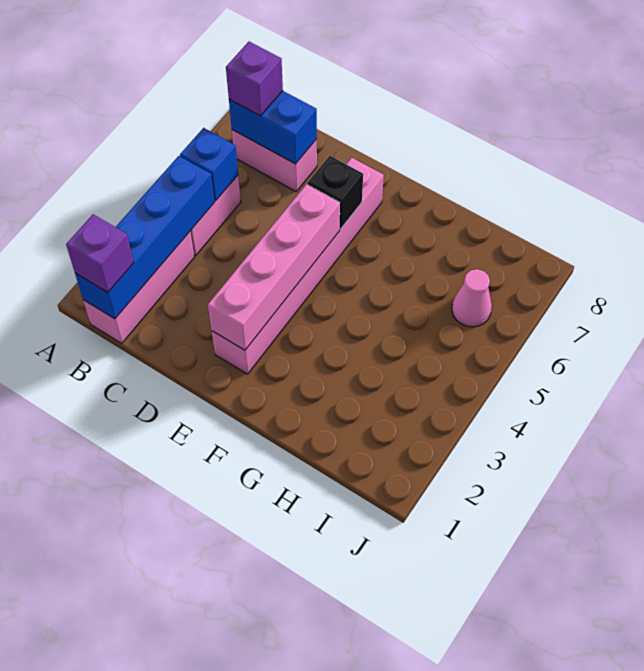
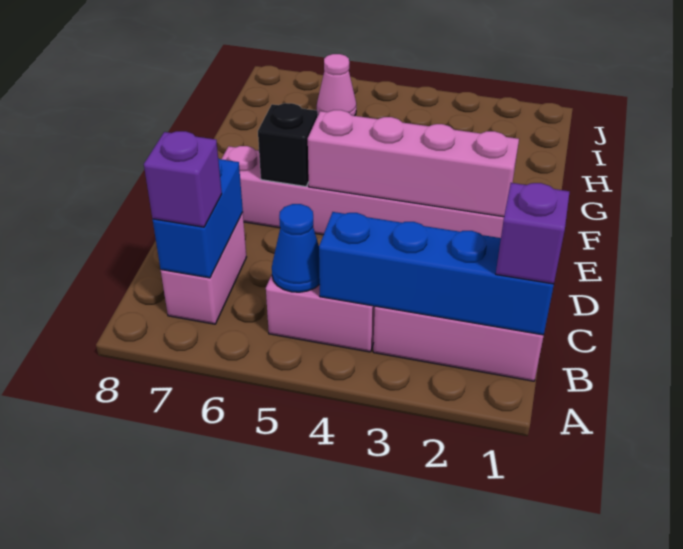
blue 1x1 brick [180,128,238,201] -> blue 1x1 cone [272,204,320,292]

